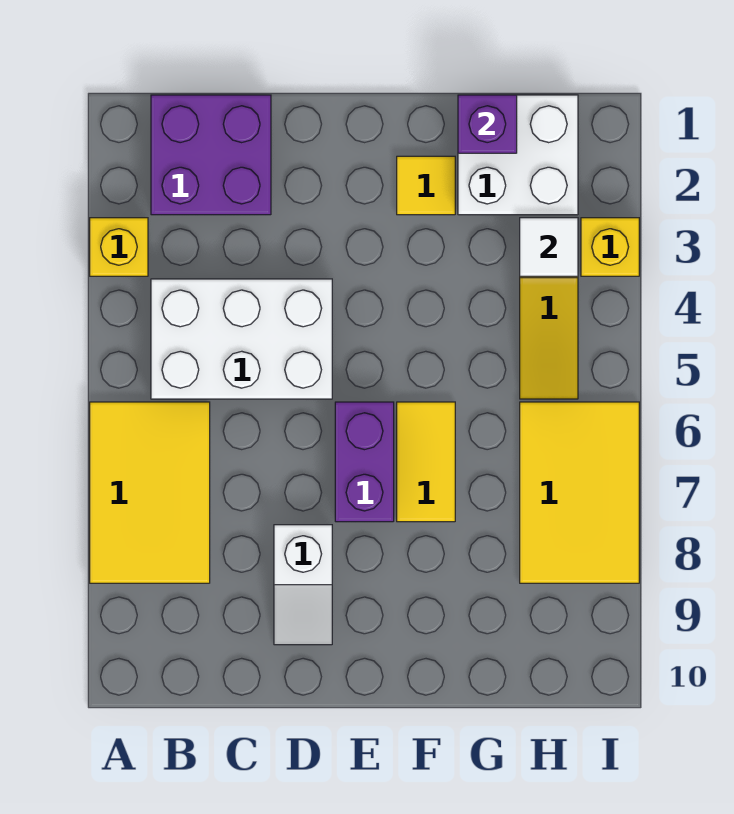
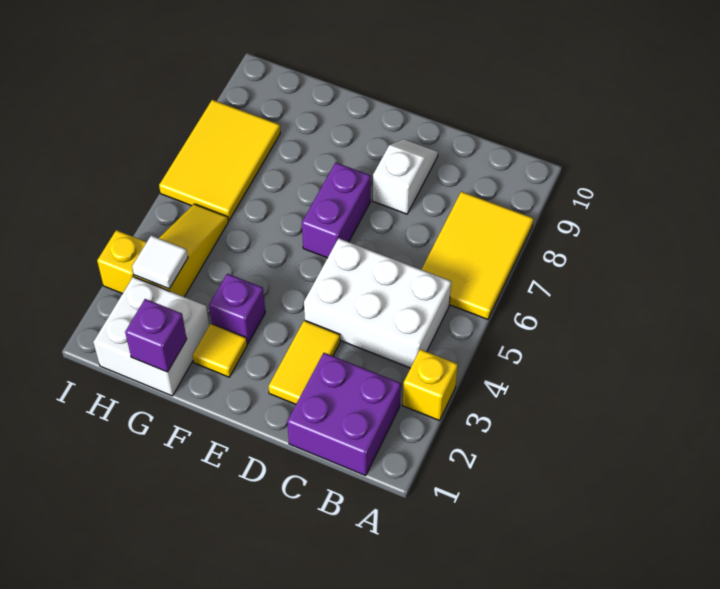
none -> purple 1x1 brick [209,274,265,344]
yellow 1x2 tile [397,402,455,522] -> yellow 1x2 tile moved to [268,320,340,404]

